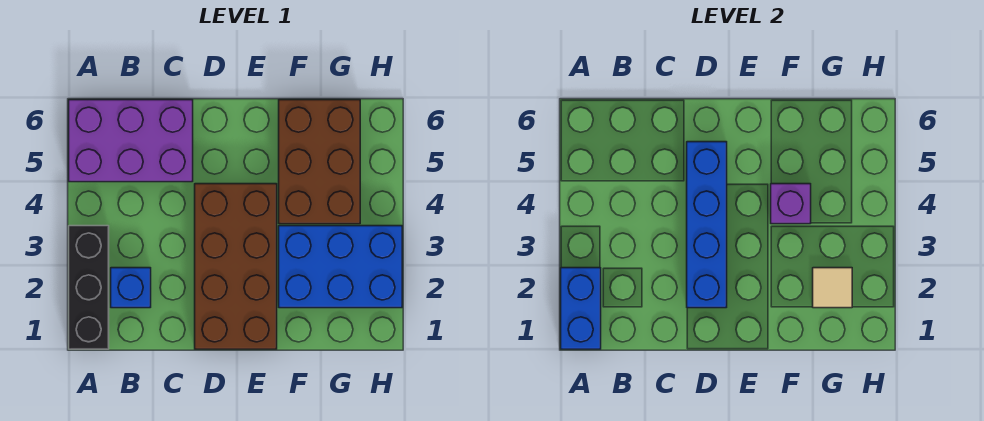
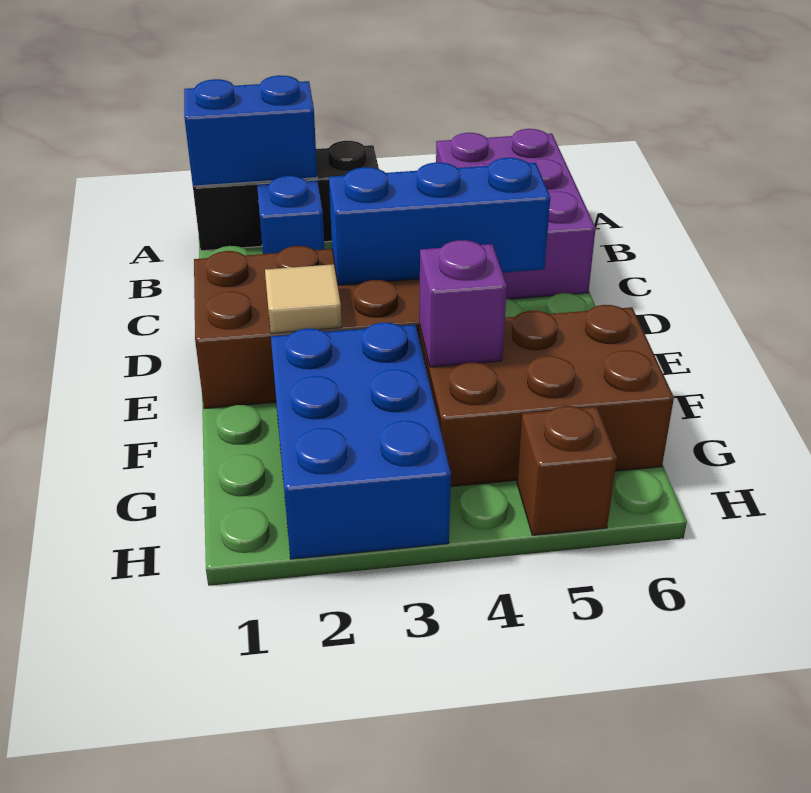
blue 1x4 brick [687,142,727,308] -> blue 1x3 brick [329,158,550,285]
tan 1x1 tile [813,268,852,308] -> tan 1x1 tile moved to [265,264,342,333]
none -> brown 1x1 brick [517,406,617,535]

